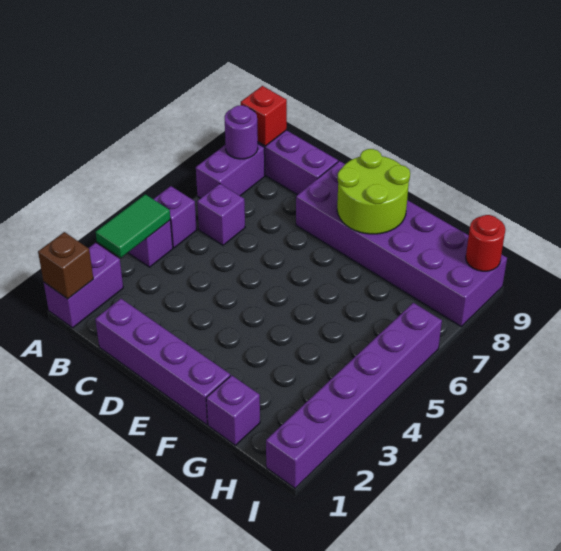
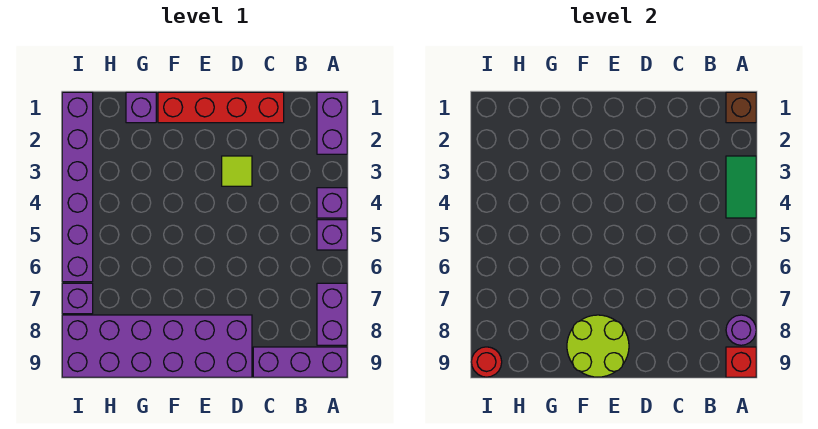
purple 1x1 brick [197,184,245,245] -> purple 1x1 brick moved to [62,283,93,314]
purple 1x4 brick [95,299,230,425] -> red 1x4 brick [158,92,284,123]
none -> lime 1x1 tile [222,156,252,186]

